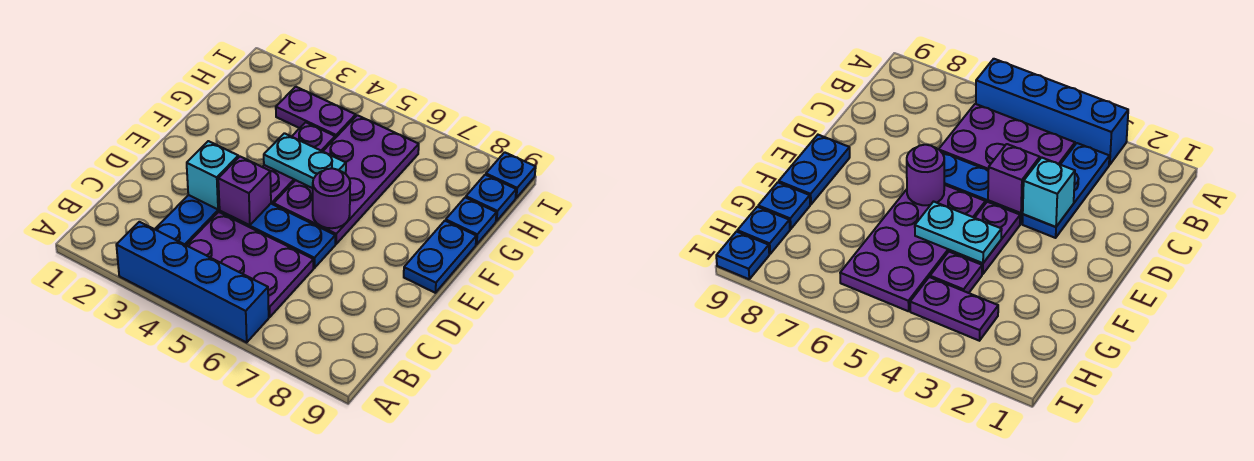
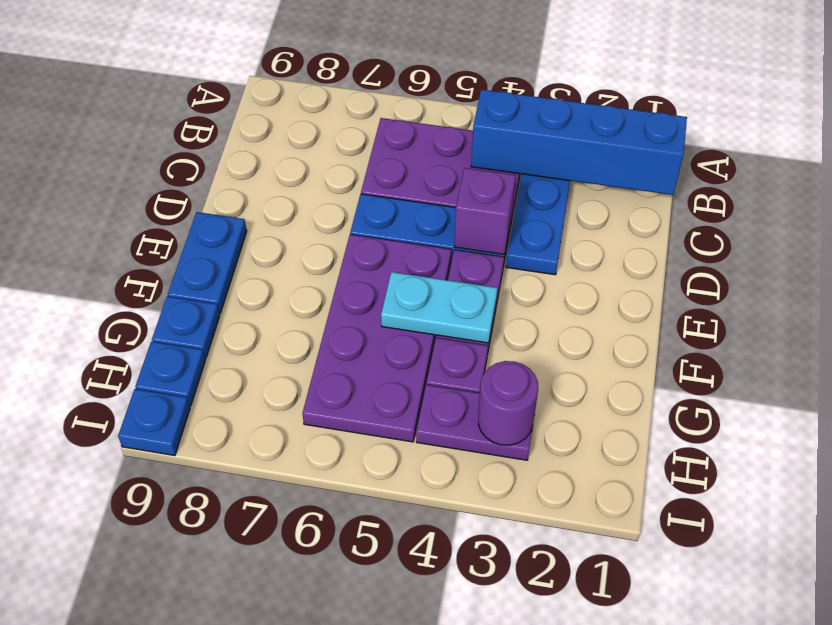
blue 1x4 brick [116,222,269,342] -> blue 1x4 brick moved to [471,89,687,195]
cyan 1x1 brick [187,141,238,209] -> none
purple 1x1 round brick [313,168,350,228] -> purple 1x1 round brick moved to [478,361,538,445]

